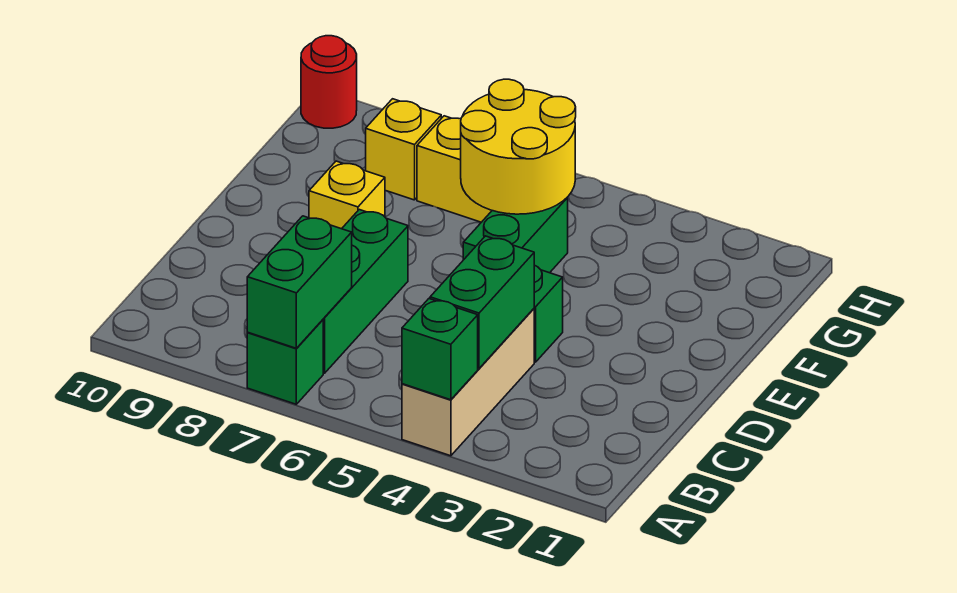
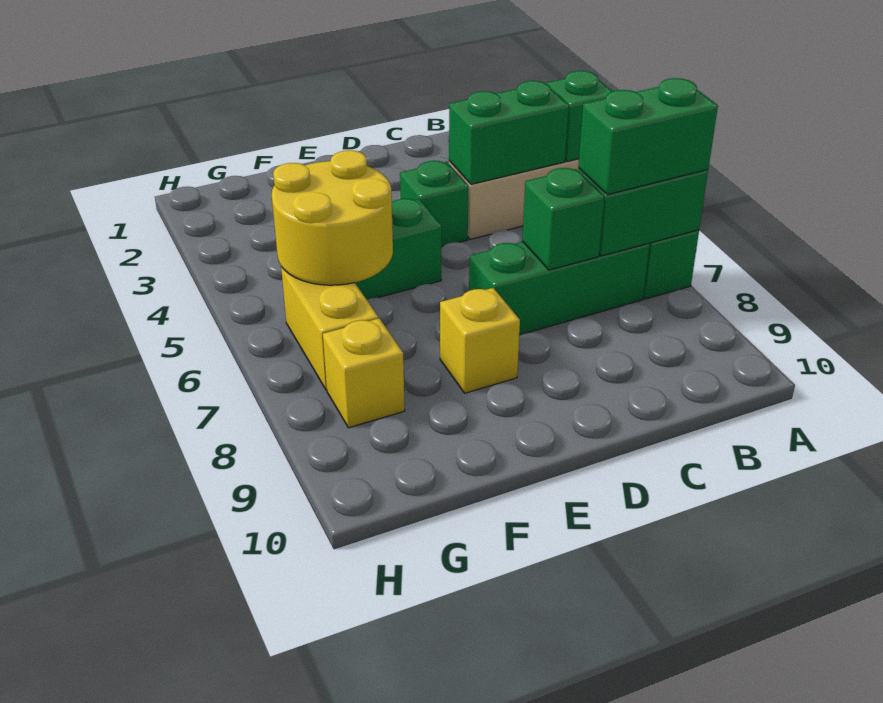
none -> green 1x2 brick [578,78,718,195]
none -> green 1x1 brick [522,168,604,270]
red 1x1 round brick [301,36,357,128] -> none

